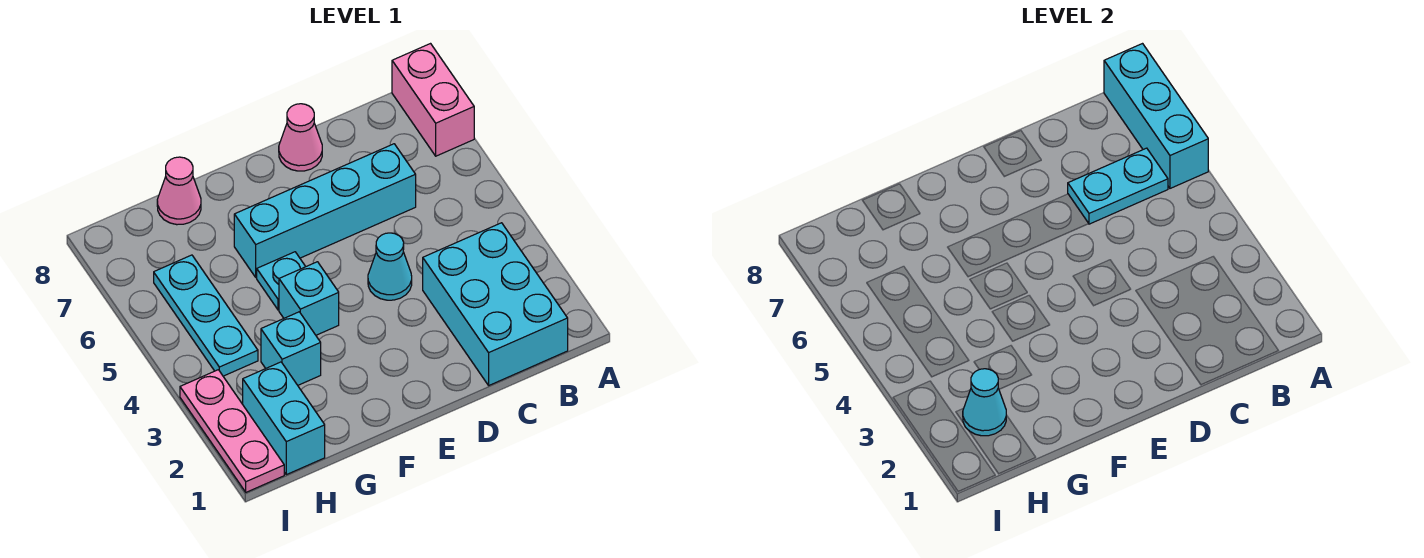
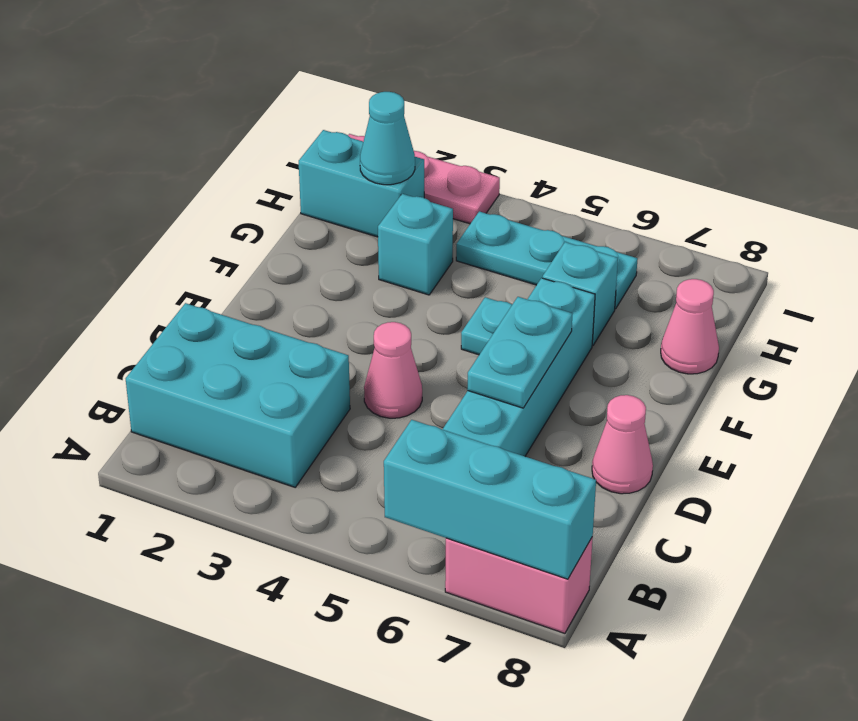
cyan 1x2 plate [1068,148,1168,224] -> cyan 1x2 plate moved to [467,297,572,408]
cyan 1x1 cone [368,233,412,300] -> pink 1x1 cone [364,322,422,418]
cyan 1x1 brick [279,262,339,335] -> cyan 1x1 brick moved to [542,242,618,346]

